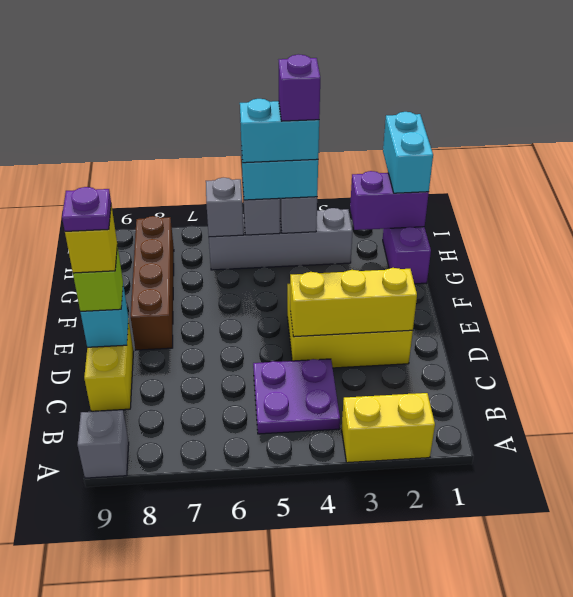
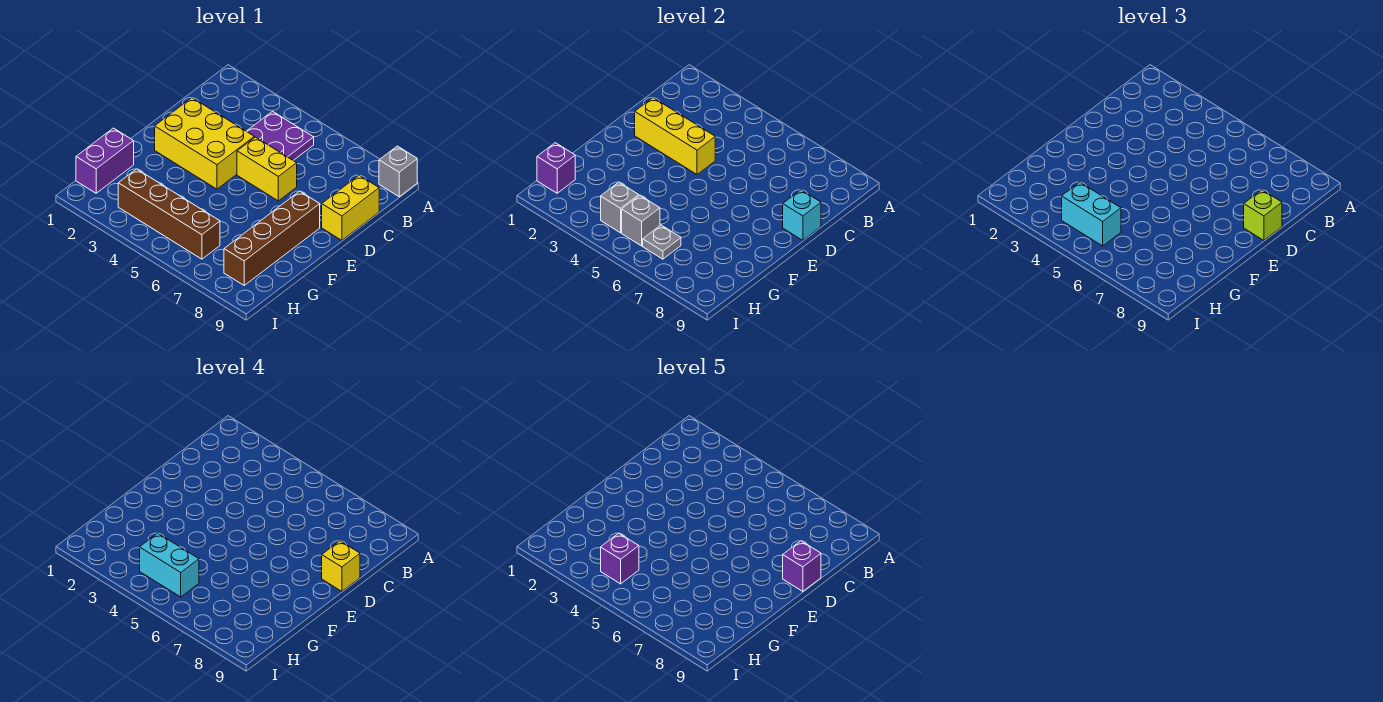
yellow 1x2 brick [342,393,435,463] -> yellow 1x2 brick moved to [237,137,297,201]
purple 1x1 plate [62,187,111,231] -> purple 1x1 brick [783,541,821,591]
purple 1x2 brick [350,171,429,230] -> purple 1x1 brick [537,143,575,193]
cyan 1x2 brick [383,112,433,193] -> none
grey 1x4 brick [209,208,353,270] -> brown 1x4 brick [118,169,220,259]
grey 1x1 brick [206,178,244,237] -> grey 1x1 plate [643,225,681,259]

